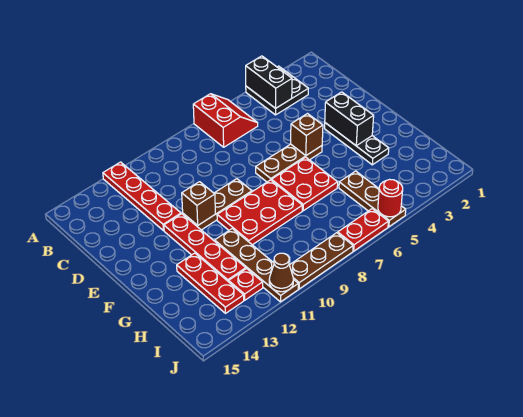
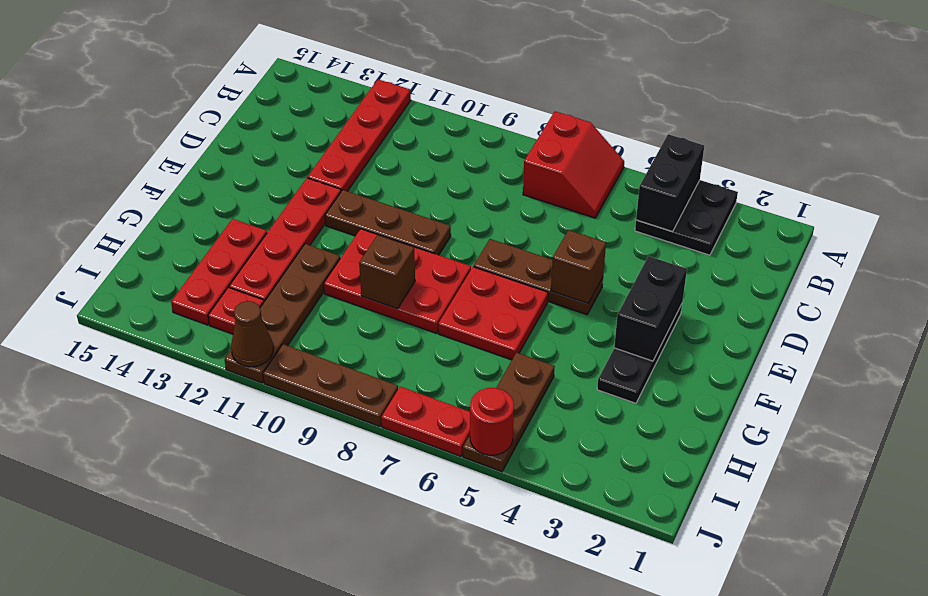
brown 1x1 brick [182,182,215,225] -> brown 1x1 brick moved to [359,235,415,309]

